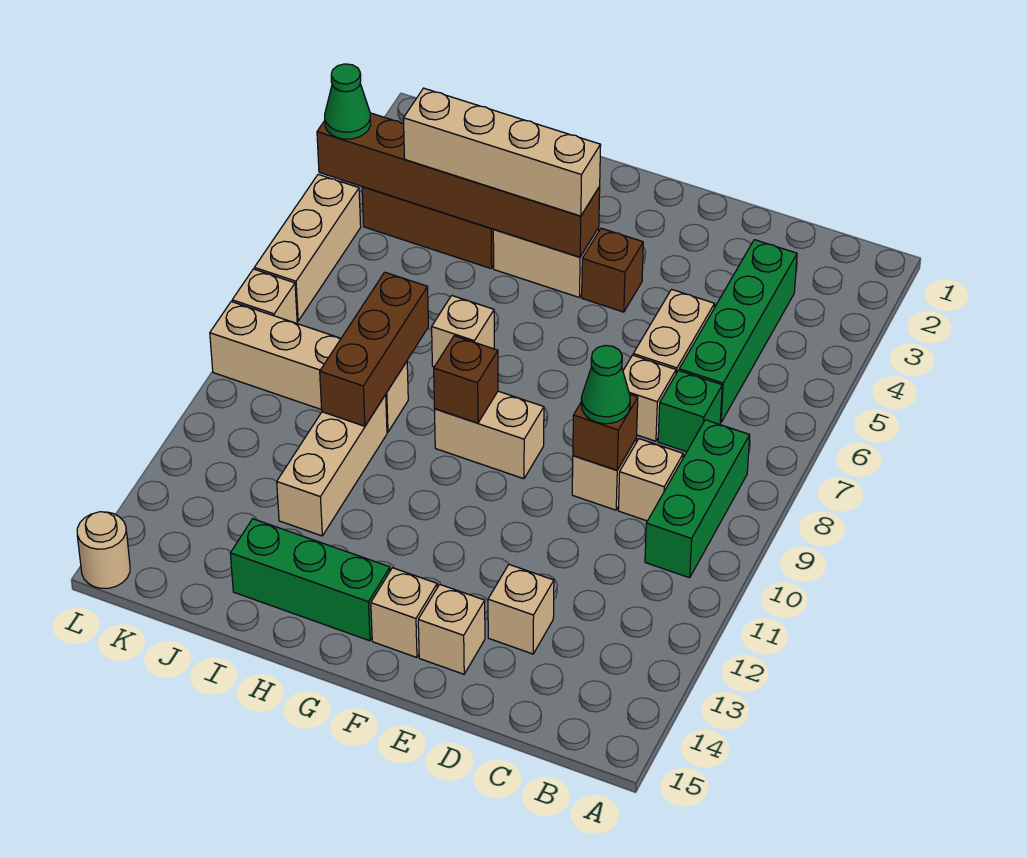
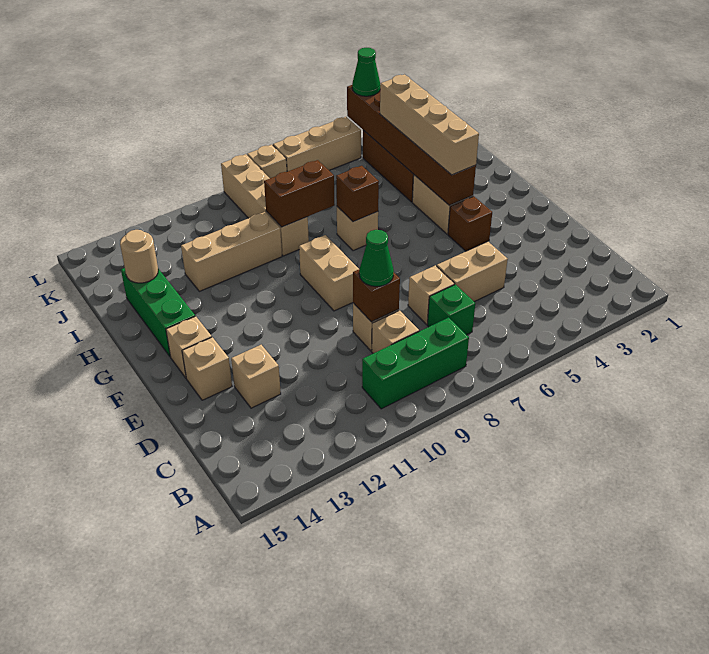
green 1x4 brick [679,240,797,423] -> none
brown 1x1 brick [434,336,498,423] -> brown 1x1 brick moved to [336,166,379,222]
brown 1x3 brick [320,272,428,426] -> brown 1x2 brick [264,160,335,227]
tan 1x1 round brick [77,512,130,588] -> tan 1x1 round brick moved to [120,230,158,283]

